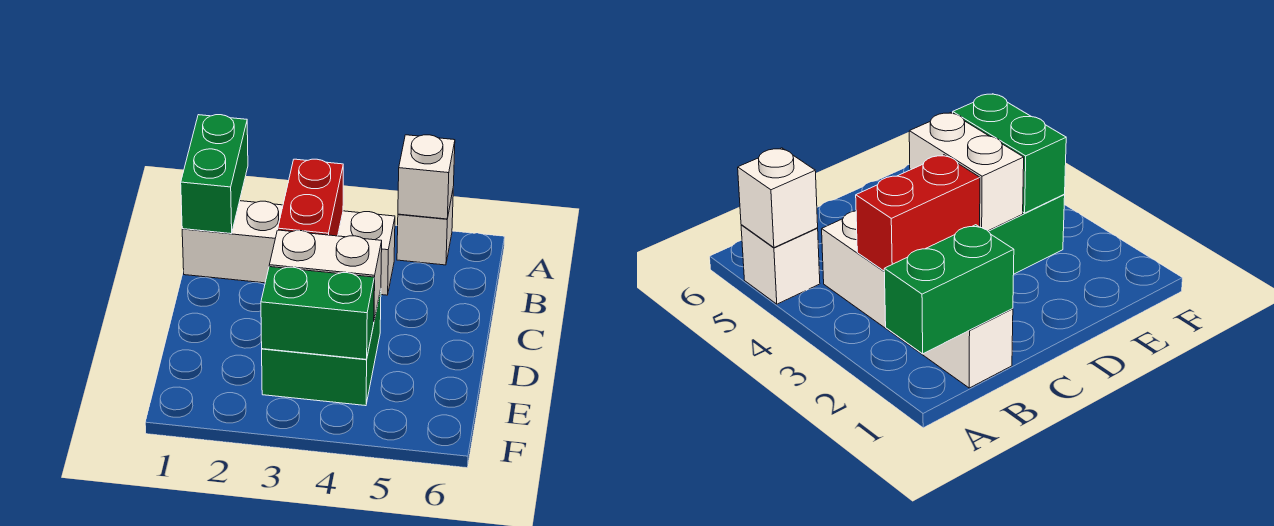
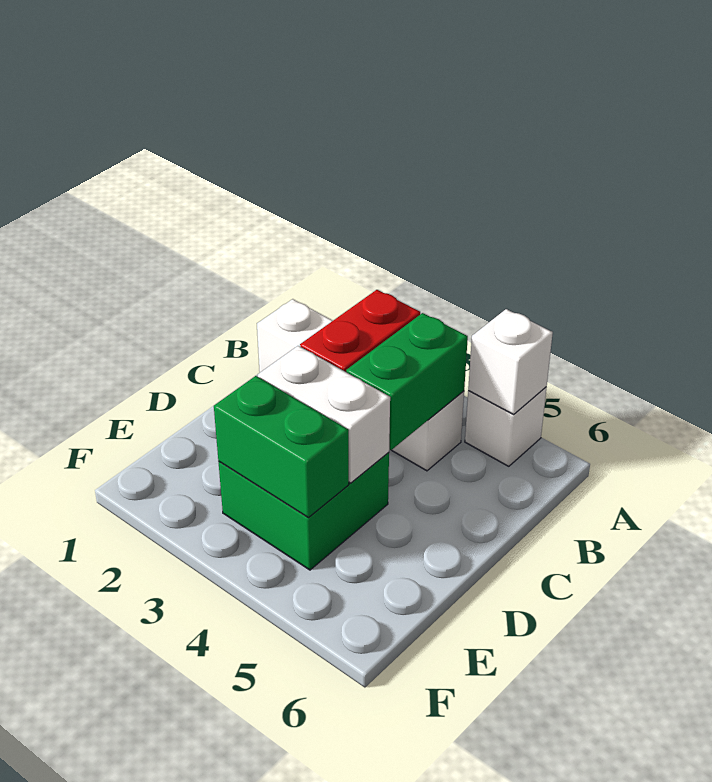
green 1x2 brick [181,115,248,234] -> green 1x2 brick moved to [346,313,468,450]

